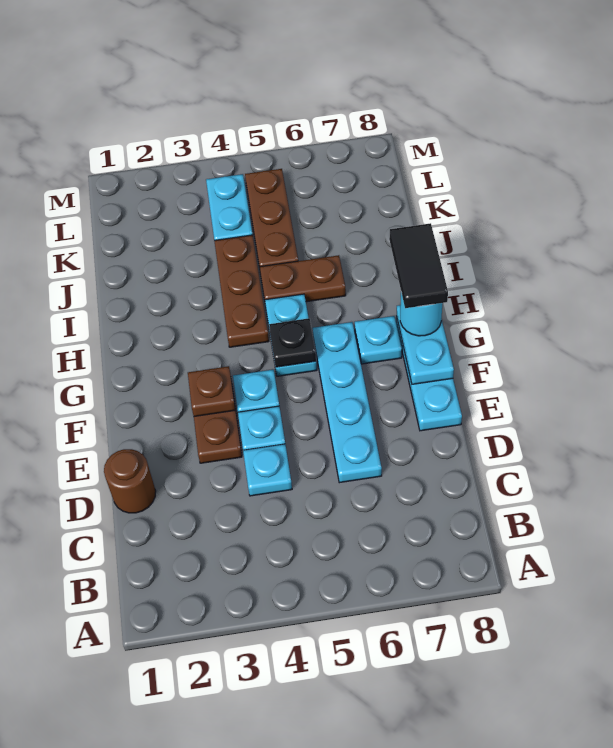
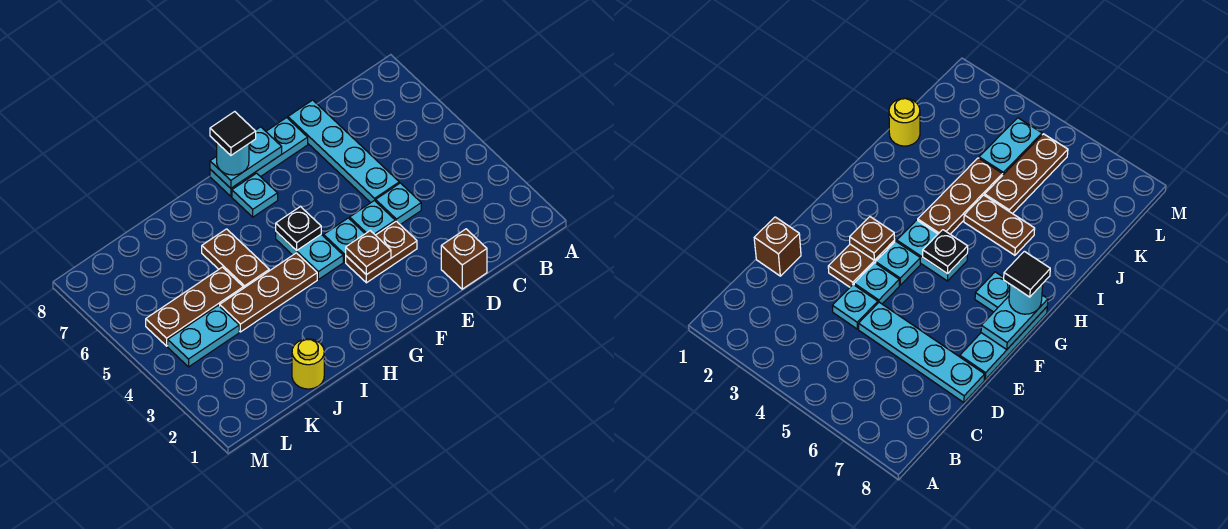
brown 1x1 round brick [104,449,156,513] -> brown 1x1 brick [441,229,487,289]
cyan 1x4 plate [313,322,382,483] -> cyan 1x4 plate turned to [288,100,399,203]
cyan 1x2 plate [265,294,317,376] -> cyan 1x2 plate turned to [276,232,343,279]
black 1x2 tile [389,223,448,308] -> black 1x1 tile [210,112,256,155]
none -> yellow 1x1 round brick [292,339,324,389]

